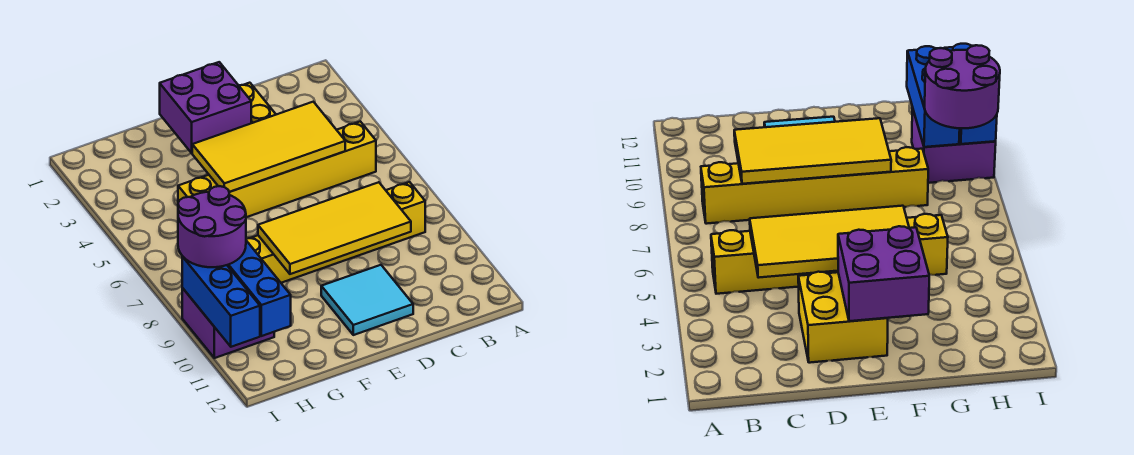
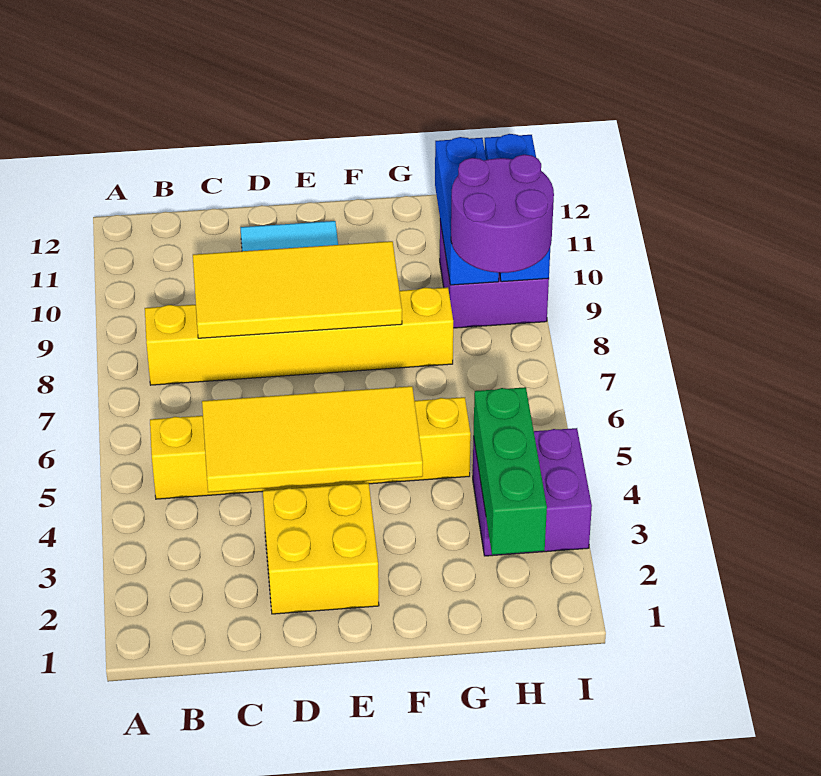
purple 2x2 brick [160,62,251,153] -> purple 2x2 brick moved to [473,428,592,556]
none -> green 1x3 brick [474,387,547,555]

